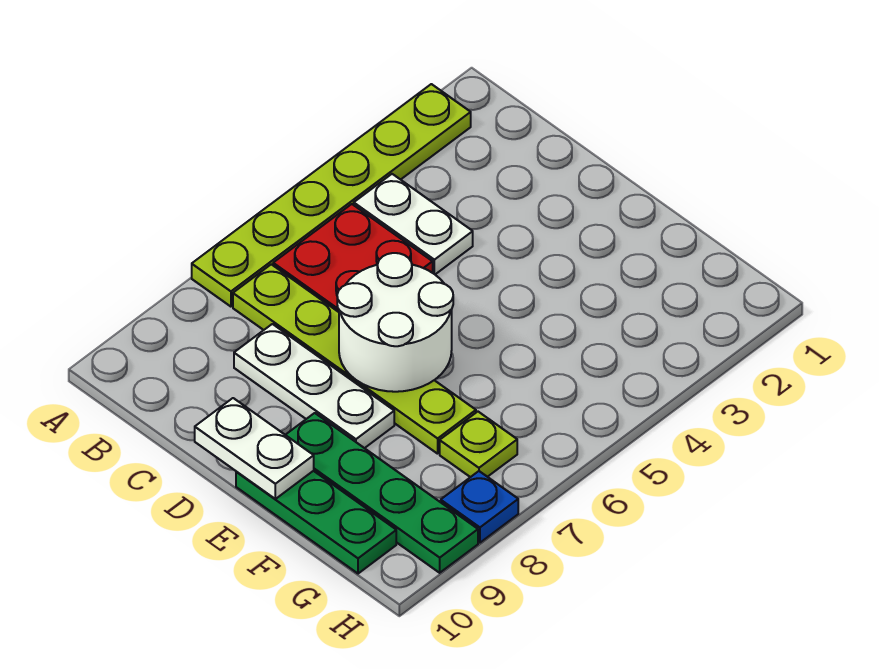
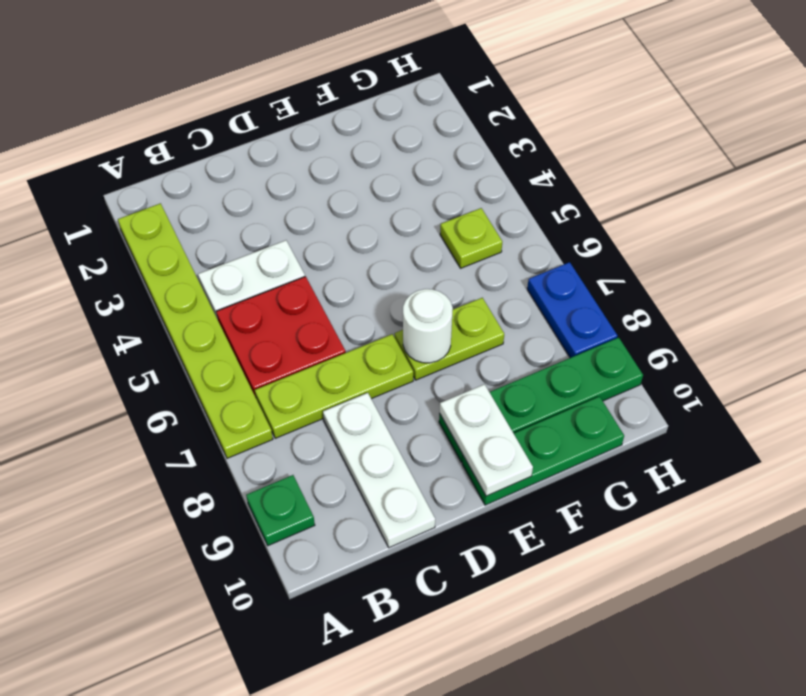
none -> green 1x1 plate [246,475,315,546]
white 1x3 plate [234,324,394,448] -> white 1x3 plate turned to [323,393,435,548]
white 2x2 round brick [337,253,453,392] -> white 1x1 round brick [403,289,453,363]
white 1x2 plate [195,398,314,499] -> white 1x2 plate turned to [440,384,533,496]
lime 1x1 plate [440,412,517,477] -> lime 1x1 plate moved to [440,208,502,268]
blue 1x1 plate [441,471,518,543] -> blue 1x2 plate [527,262,617,358]

